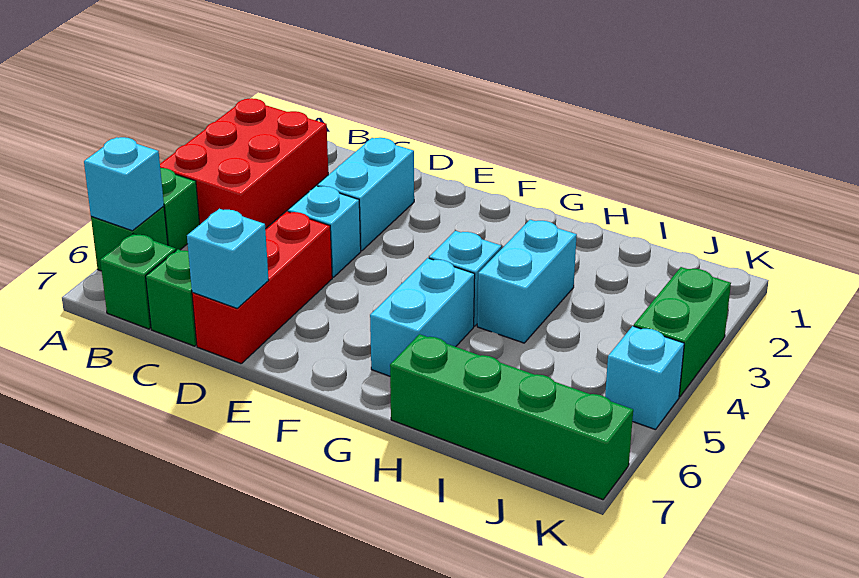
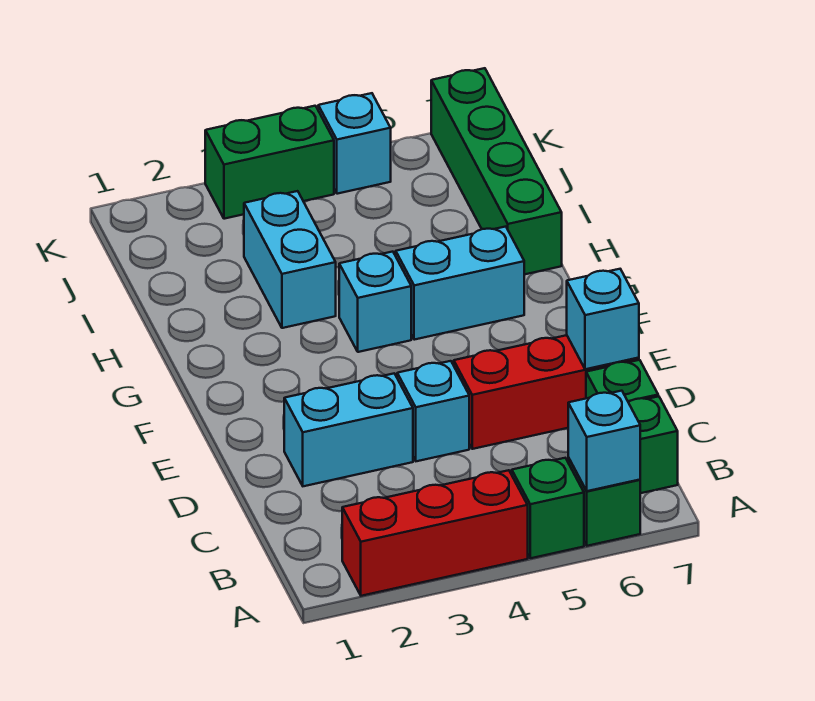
red 2x3 brick [160,98,328,229] -> red 1x3 brick [342,470,528,596]
cyan 1x2 brick [477,220,577,343] -> cyan 1x2 brick turned to [244,191,336,328]

